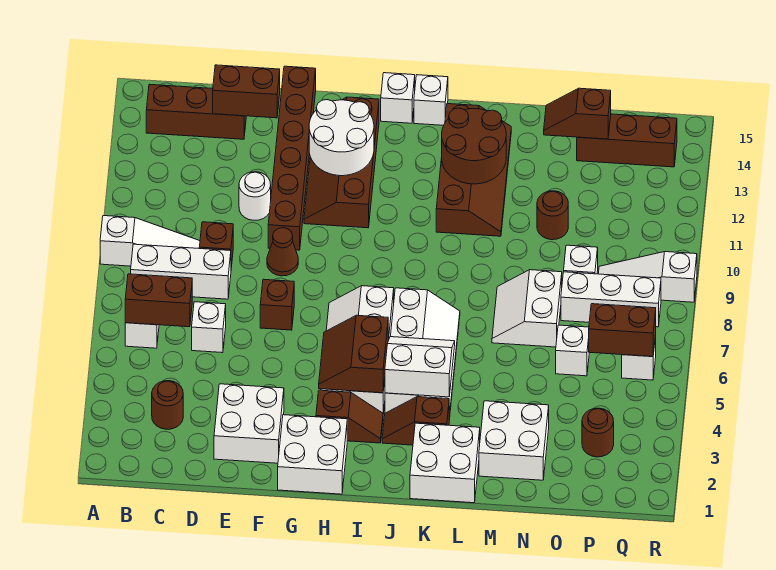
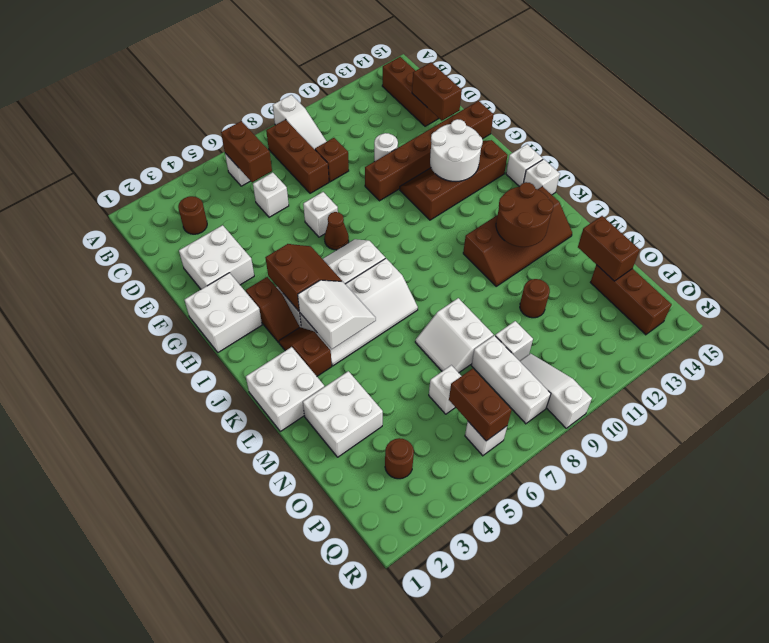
white 1x3 brick [131,244,231,299] -> brown 1x3 brick [266,120,329,193]
brown 1x1 brick [260,279,294,330] -> white 1x1 brick [303,192,338,237]
brown 1x1 cone [267,228,298,276] -> brown 1x1 cone moved to [324,212,349,250]
brown 2x2 slope [319,315,388,393] -> brown 2x2 slope turned to [265,244,342,311]
white 2x2 slope [492,270,562,347] -> white 2x2 slope turned to [415,298,493,373]
brown 1x2 slope [544,88,611,139] -> brown 1x2 brick [578,216,640,281]

